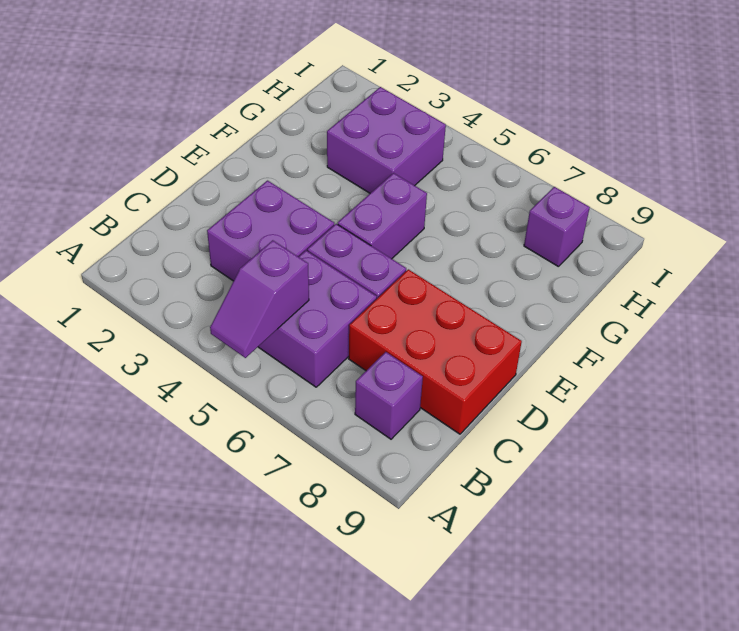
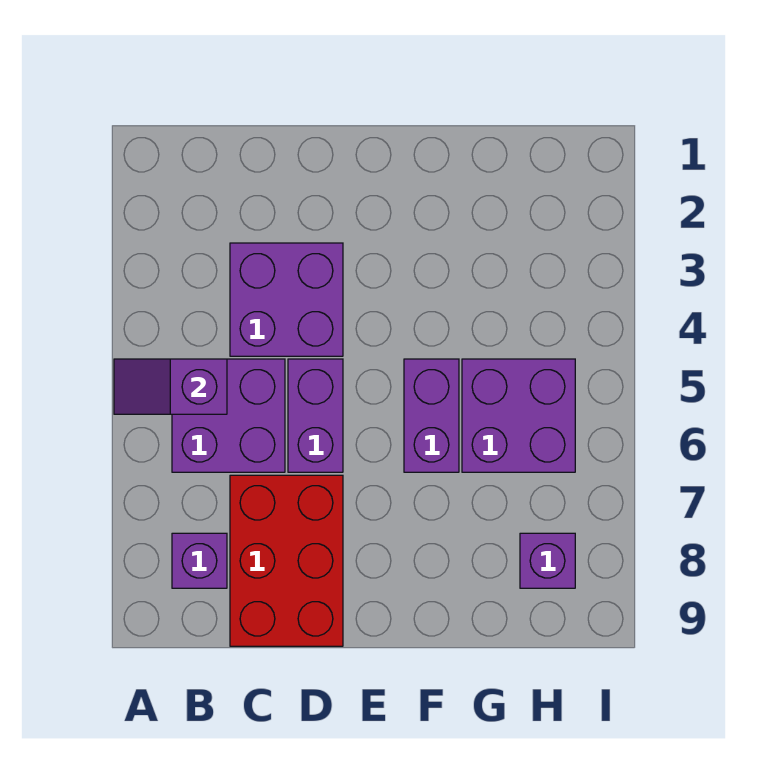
purple 1x2 brick [338,173,427,259] -> purple 1x2 brick turned to [404,359,459,472]
purple 2x2 brick [327,87,446,193] -> purple 2x2 brick moved to [462,359,575,472]

